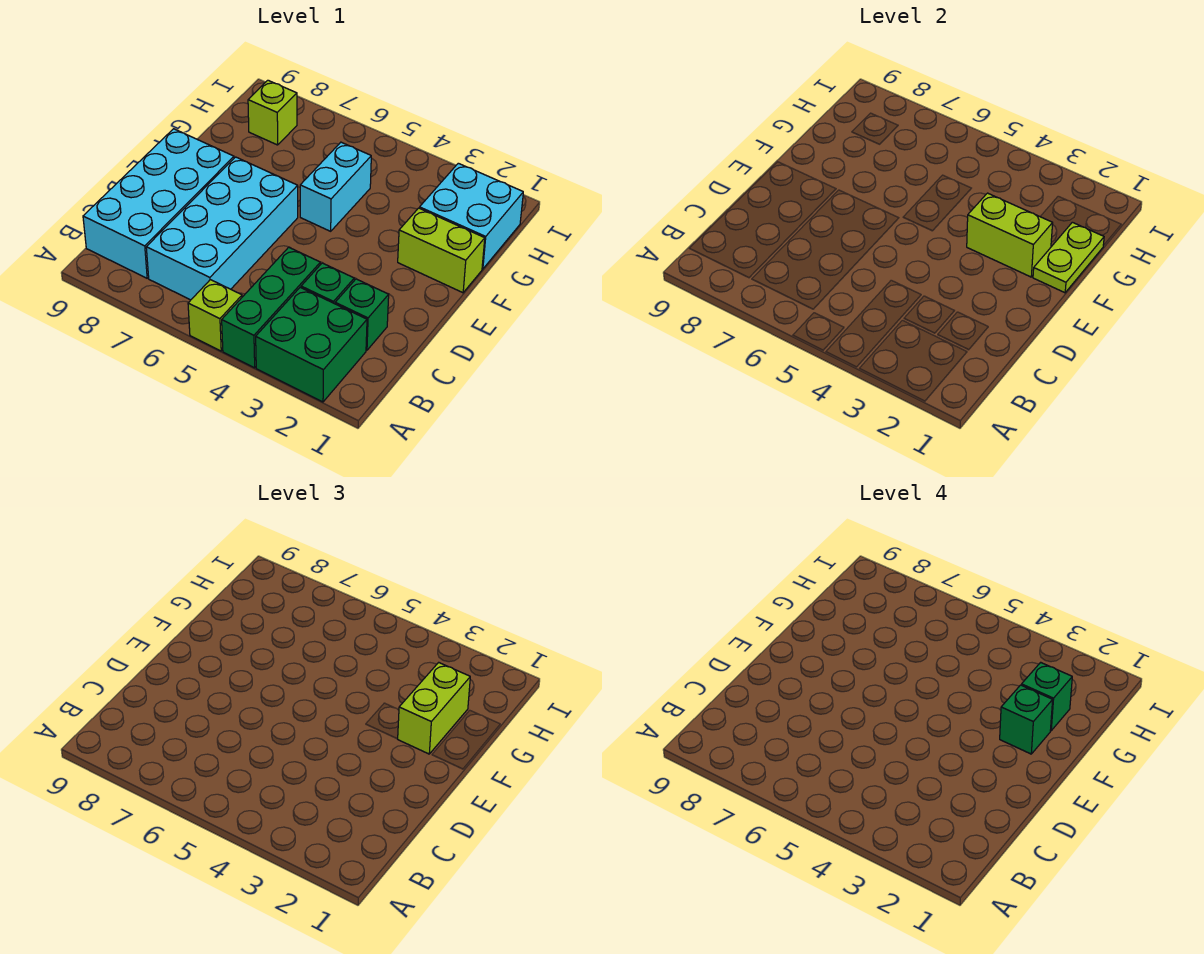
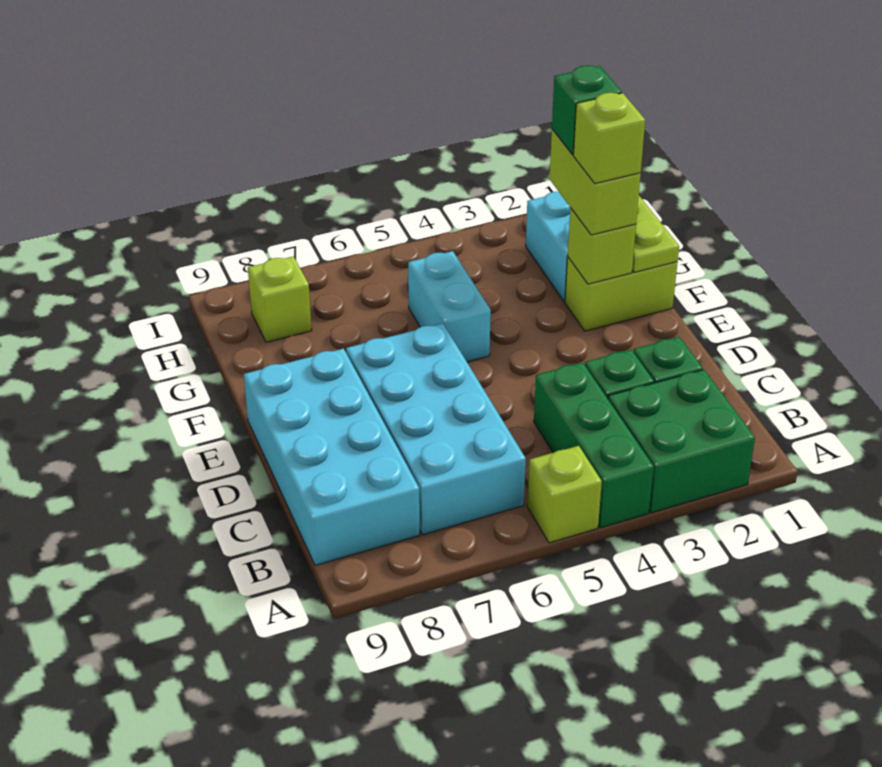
lime 1x2 brick [967,193,1053,277] -> lime 1x1 brick [568,208,636,284]
green 1x1 brick [1000,685,1053,754] -> lime 1x1 brick [573,93,645,184]

